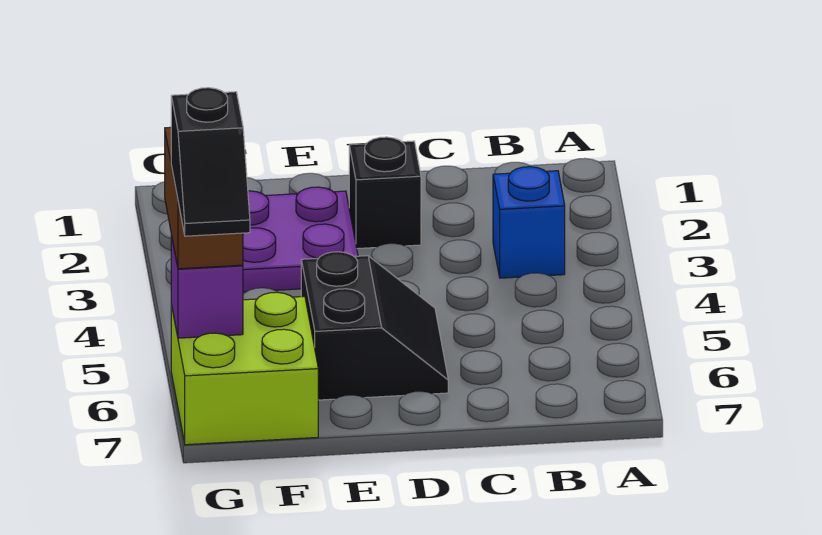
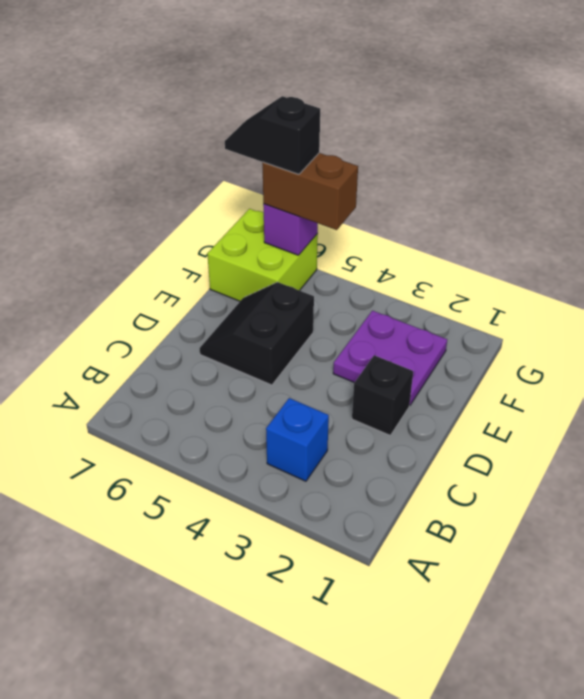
black 2x2 slope [301,252,448,400] -> black 2x2 slope turned to [199,282,314,385]

